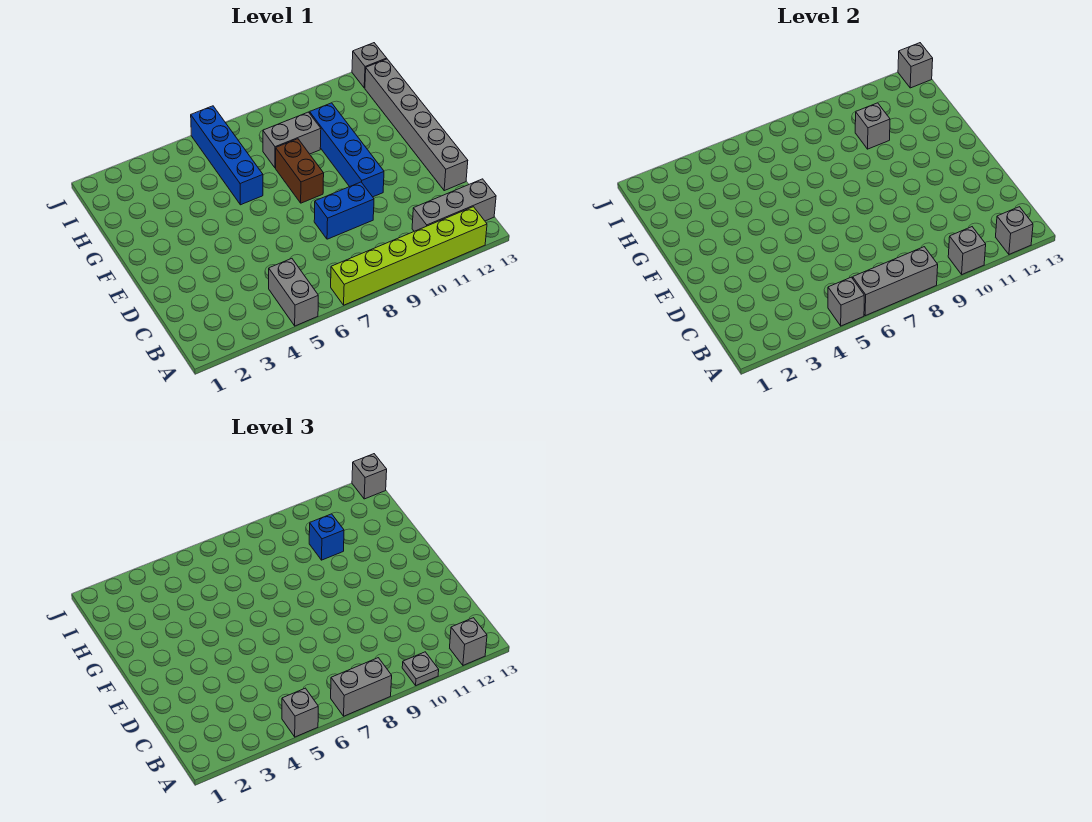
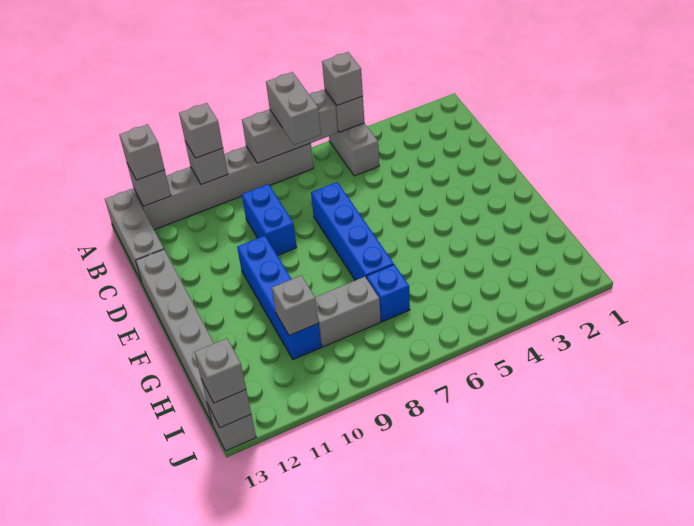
lime 1x6 brick [331,207,487,305] -> grey 1x6 brick [134,143,314,230]
grey 1x2 brick [331,658,392,716] -> grey 1x2 brick turned to [266,72,321,145]
grey 1x1 plate [402,652,439,685] -> grey 1x1 brick [179,103,223,158]
grey 1x3 brick [412,179,496,231] -> grey 1x3 brick turned to [105,189,164,281]
blue 1x2 brick [314,182,374,239] -> blue 1x2 brick turned to [242,184,297,256]
brown 1x2 brick [276,139,324,203] -> none
blue 1x4 brick [191,106,263,205] -> blue 1x4 brick moved to [311,182,394,280]
blue 1x1 brick [309,514,344,560] -> blue 1x1 brick moved to [367,264,410,322]

